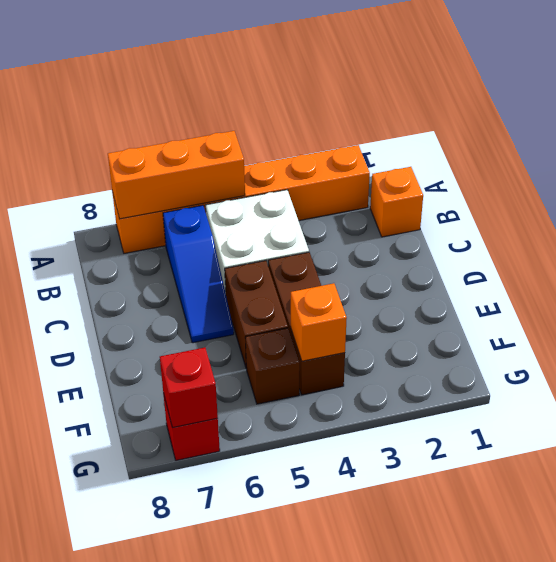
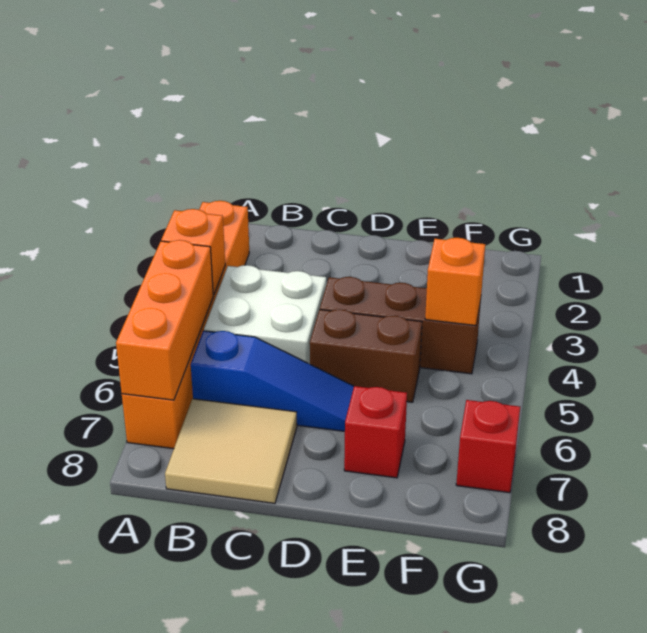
orange 1x1 brick [370,167,423,237] -> orange 1x1 brick moved to [161,209,225,295]
none -> tan 2x2 tile [165,399,297,503]
brown 1x1 brick [245,328,300,404] -> none
red 1x1 brick [160,347,218,428] -> red 1x1 brick moved to [344,386,407,478]

